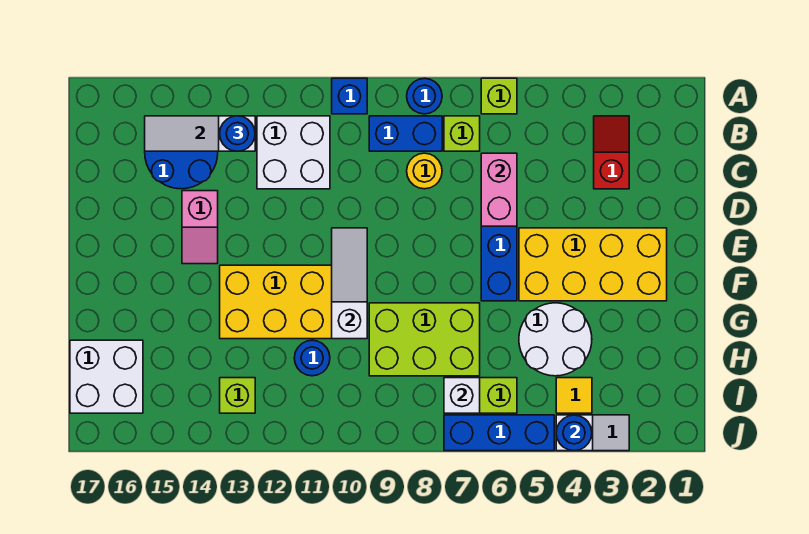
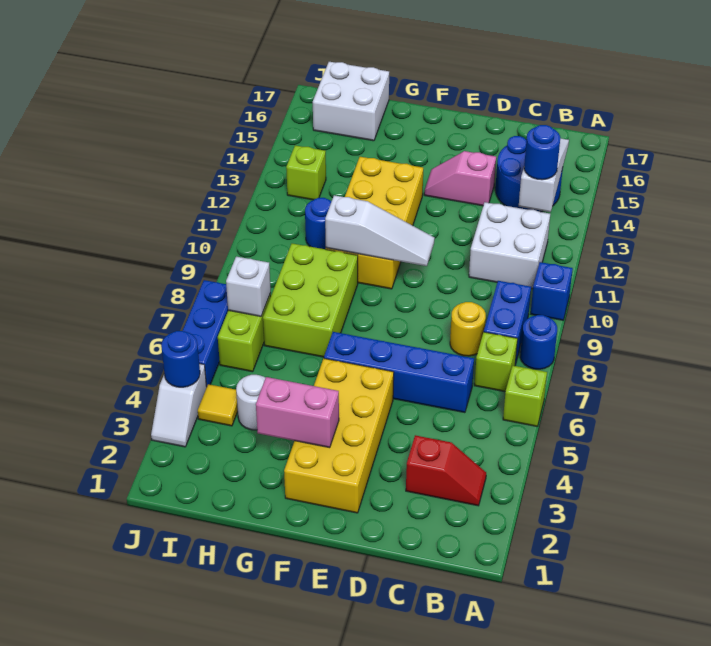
pink 1x2 brick [481,153,517,226] -> pink 1x2 brick moved to [256,377,339,448]
white 2x2 round brick [519,303,592,376] -> white 1x1 round brick [236,375,265,430]

